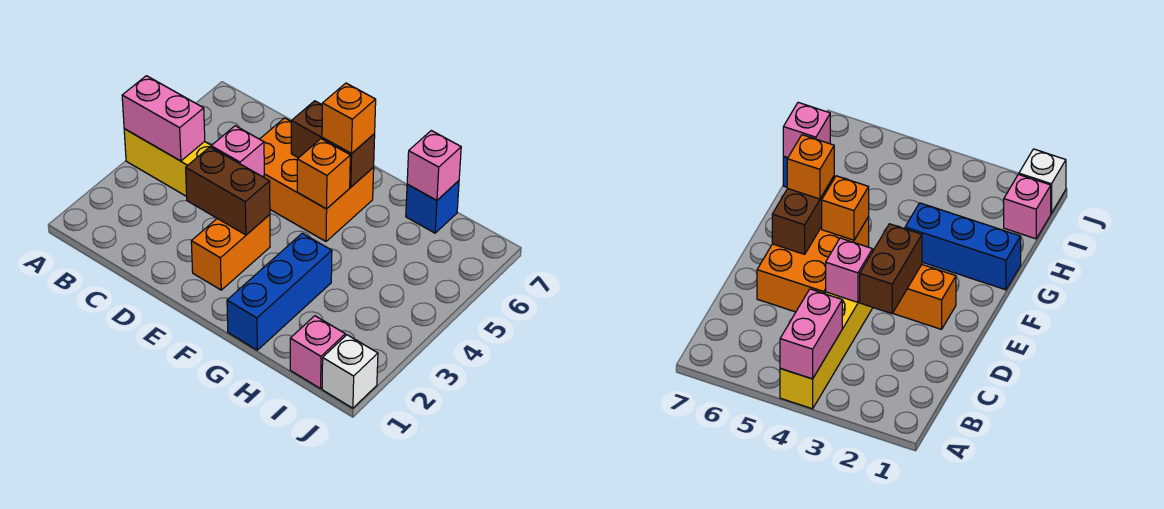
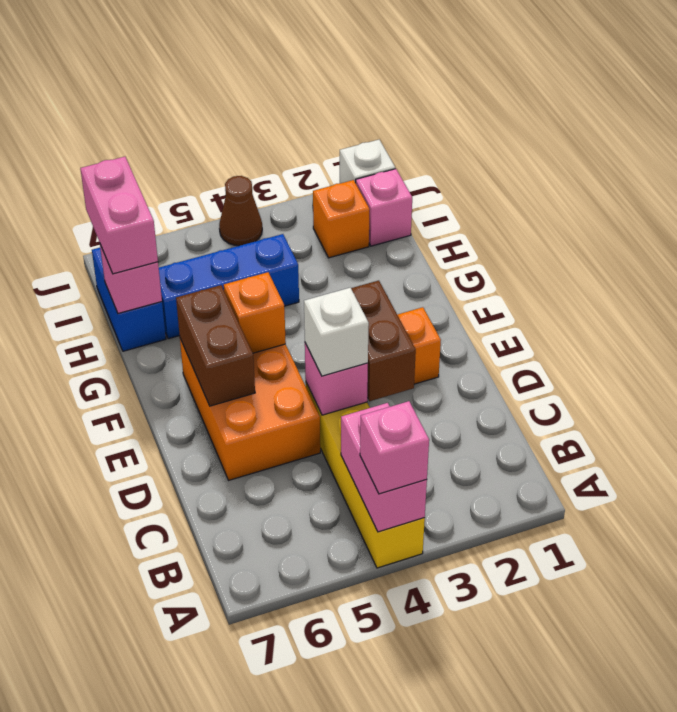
none -> pink 1x1 brick [360,401,429,494]
none -> white 1x1 brick [304,288,369,376]
orange 1x1 brick [322,83,376,154] -> orange 1x1 brick moved to [313,180,370,258]
blue 1x3 brick [227,233,332,350] -> blue 1x3 brick moved to [159,234,299,339]
blue 1x1 brick [406,181,459,233] -> blue 1x2 brick [92,248,166,351]
none -> pink 1x2 brick [80,157,158,274]
none -> brown 1x1 cone [219,176,262,246]

